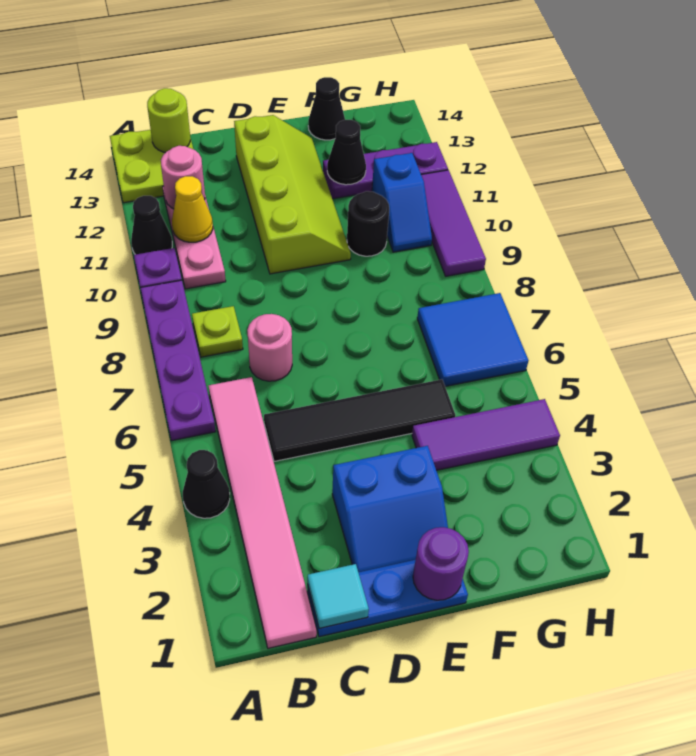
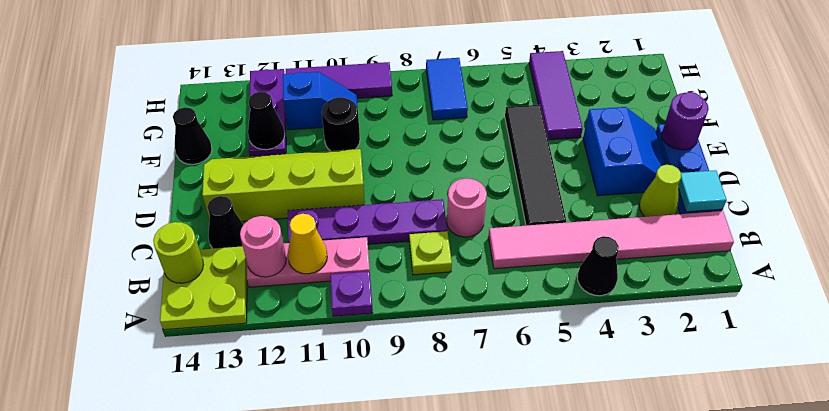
purple 1x4 plate [140,280,216,441] -> purple 1x4 plate moved to [288,199,447,244]
black 1x1 cone [131,196,172,254] -> black 1x1 cone moved to [207,196,243,249]
none -> lime 1x1 cone [639,165,681,217]
blue 2x2 tile [417,293,529,387] -> blue 1x2 tile [426,58,468,120]

